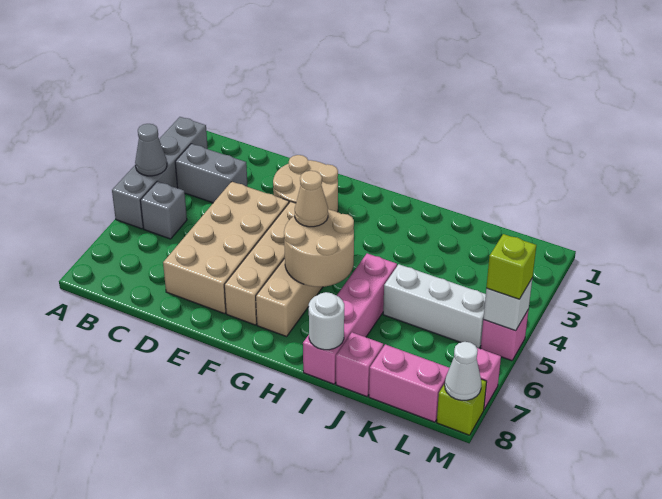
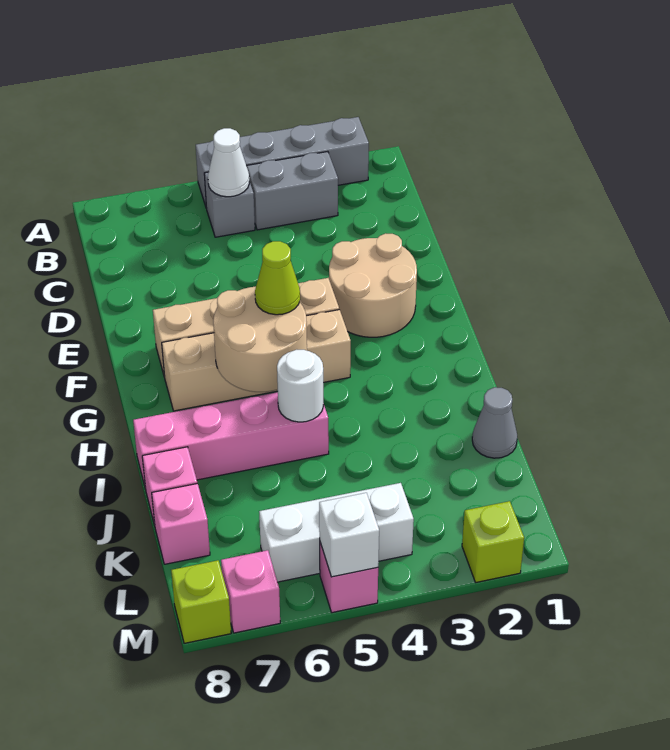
grey 1x1 cone [135,124,167,176] -> grey 1x1 cone moved to [472,387,517,458]
grey 1x2 brick [175,144,248,203] -> grey 1x2 brick turned to [247,152,338,230]
tan 2x4 brick [163,182,289,314] -> none
tan 1x1 cone [295,171,328,227] -> lime 1x1 cone [255,241,300,315]
white 1x1 round brick [309,292,344,350] -> white 1x1 round brick moved to [277,350,323,422]
white 1x3 brick [383,264,486,348] -> white 1x3 brick turned to [259,483,414,582]
pink 1x2 brick [369,344,449,422] -> pink 1x1 brick [152,484,210,564]
lime 1x1 brick [486,234,536,299] -> lime 1x1 brick moved to [462,501,524,582]
white 1x1 cone [445,342,481,400] -> white 1x1 cone moved to [208,128,249,197]

